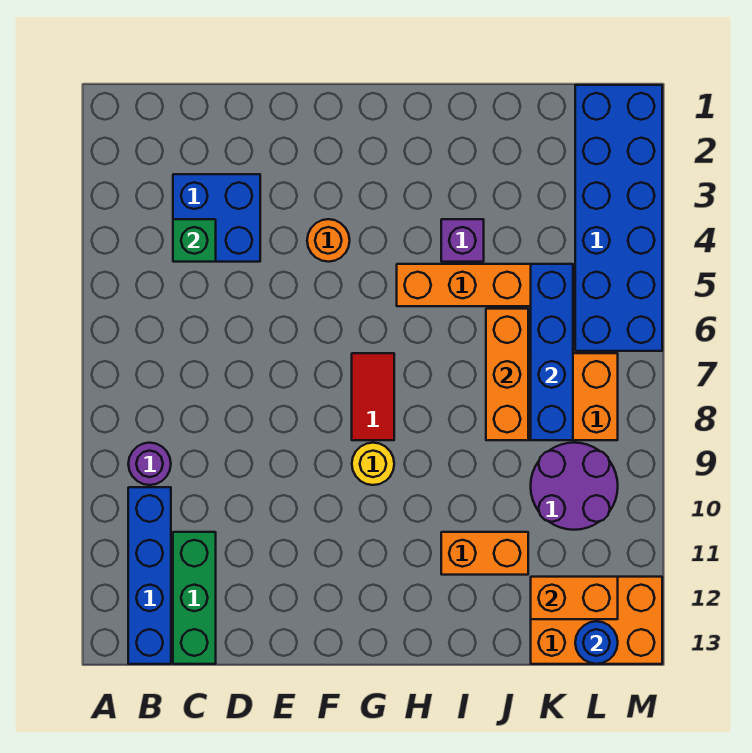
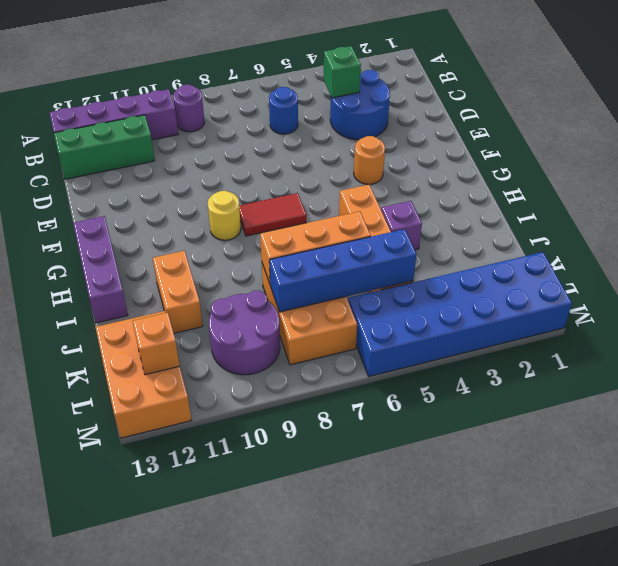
blue 1x4 brick [128,487,171,664] -> purple 1x4 brick [50,89,178,140]
blue 2x2 brick [173,174,260,262] -> blue 2x2 round brick [330,70,390,140]
none -> purple 1x3 brick [73,216,128,323]
orange 1x2 brick [531,577,618,619] -> orange 1x1 brick [133,313,180,375]
blue 1x1 round brick [575,621,618,664] -> blue 1x1 round brick moved to [269,87,298,134]

